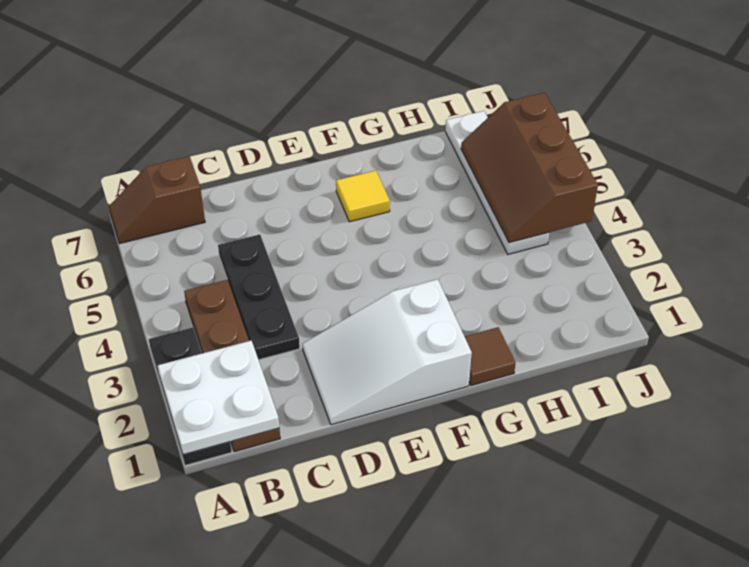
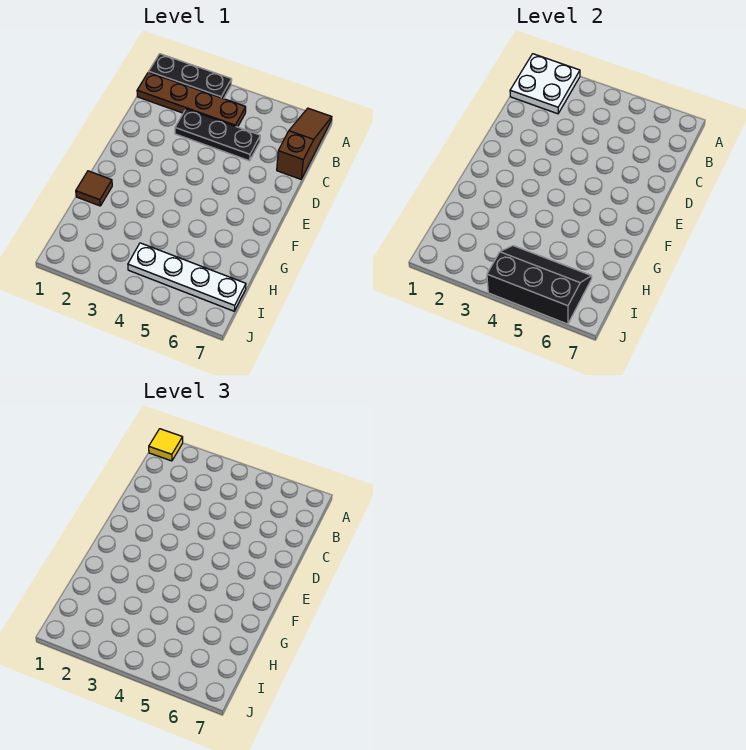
brown 1x2 slope [109,156,205,244] -> brown 1x3 slope [277,108,332,179]
white 2x3 slope [302,279,472,425] -> none
yellow 1x1 tile [336,171,390,222] -> yellow 1x1 tile moved to [149,429,183,461]
brown 2x3 slope [461,93,598,243] -> black 2x3 slope [487,246,592,324]

